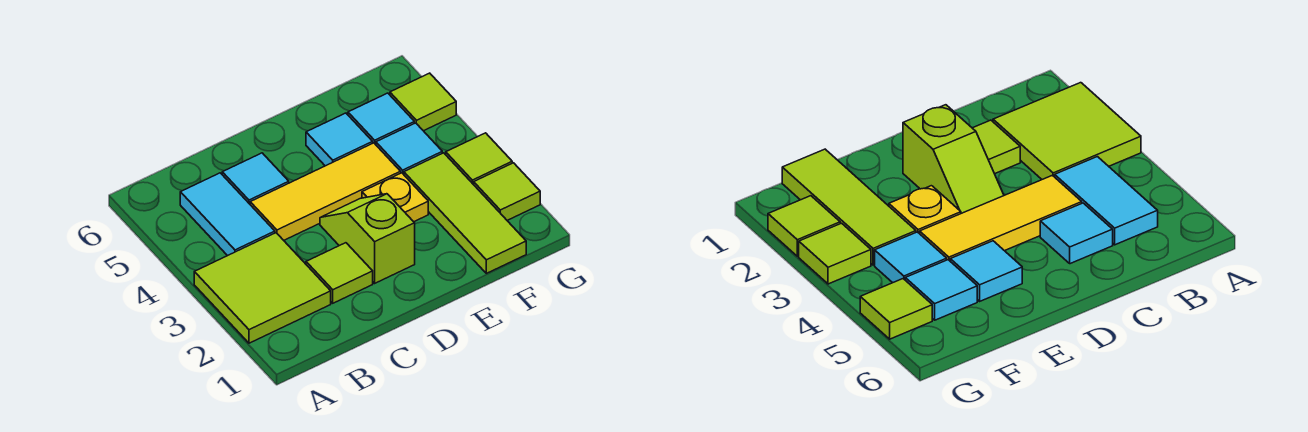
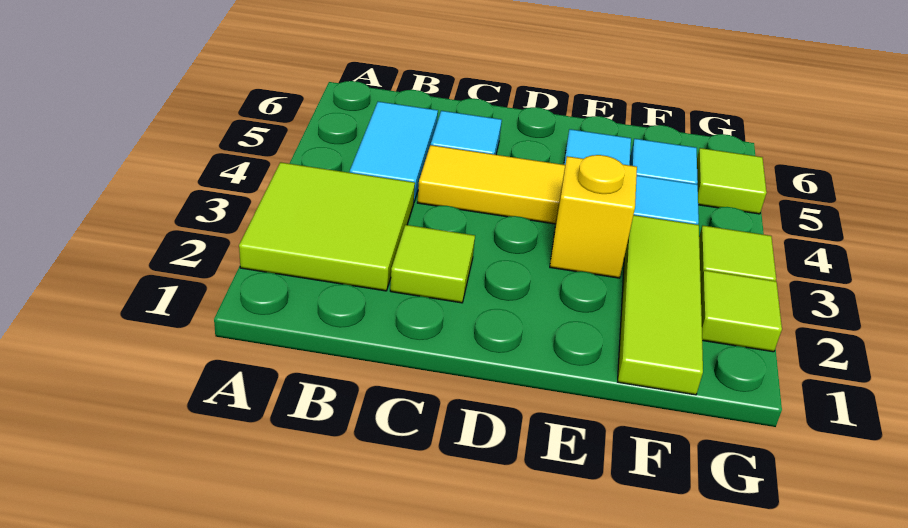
lime 1x2 slope [320,194,415,283] -> none
yellow 1x1 plate [362,173,428,222] -> yellow 1x1 brick [550,155,637,278]

